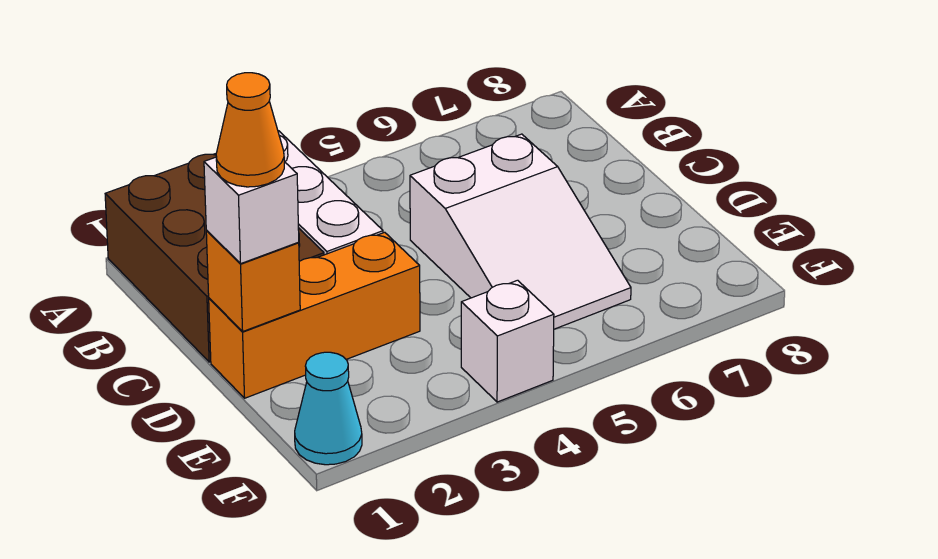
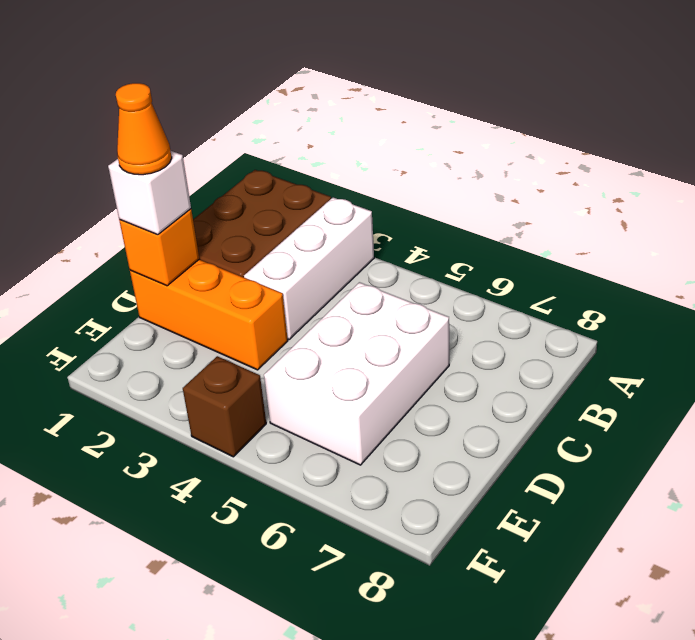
white 2x3 slope [410,134,631,329] -> white 2x3 brick [264,282,449,465]
cyan 1x1 cone [295,352,362,465] -> none
white 1x1 brick [461,280,554,402] -> brown 1x1 brick [183,356,266,457]

